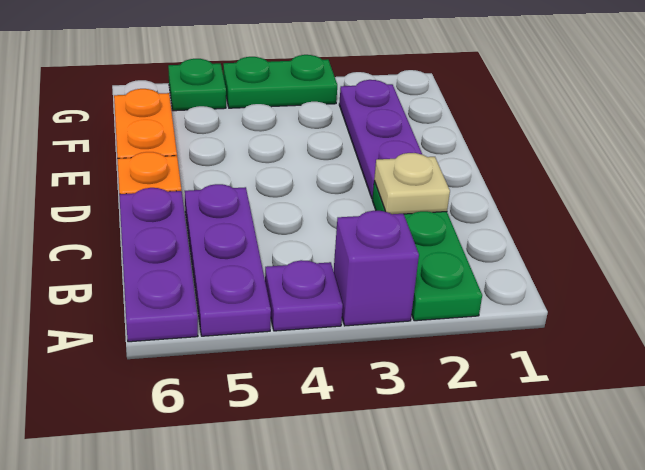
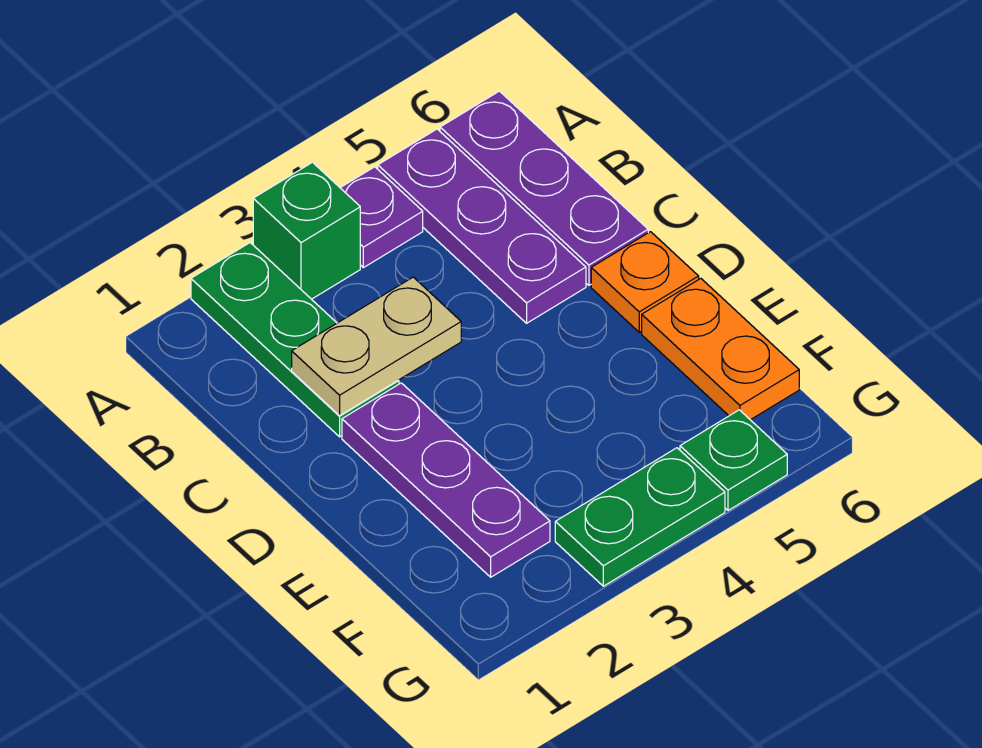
purple 1x1 brick [334,211,419,326] -> green 1x1 brick [253,162,360,299]
tan 1x1 plate [374,153,450,214] -> tan 1x2 plate [292,277,461,416]

